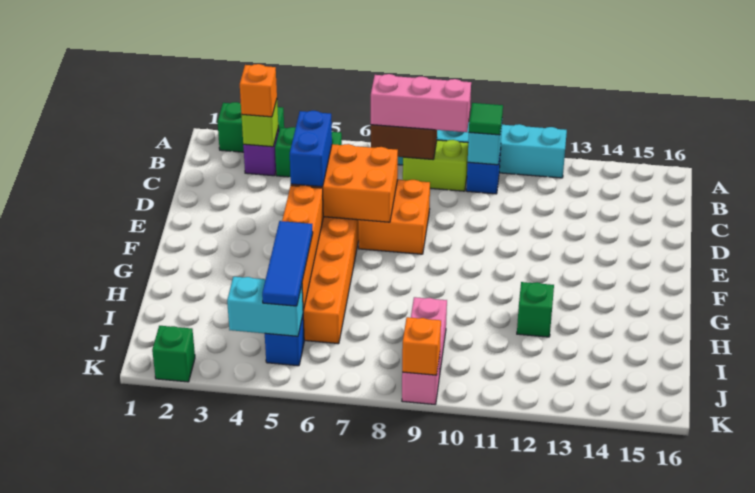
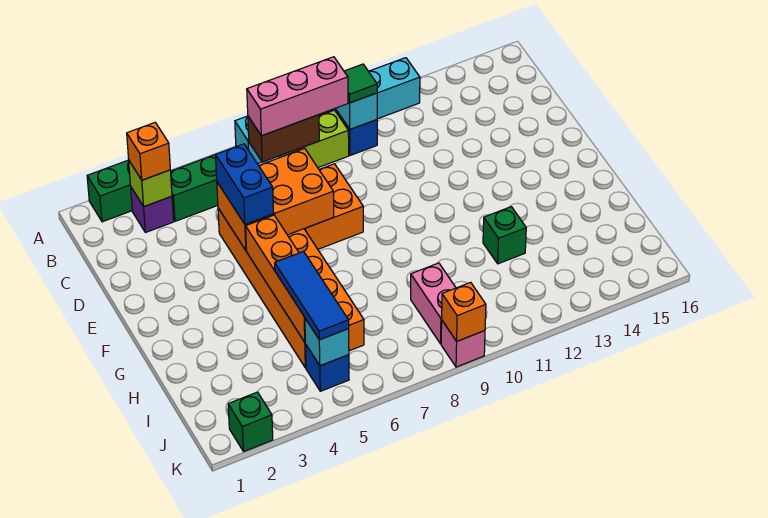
cyan 1x2 brick [227,277,303,336] -> cyan 1x1 brick [305,319,349,366]

